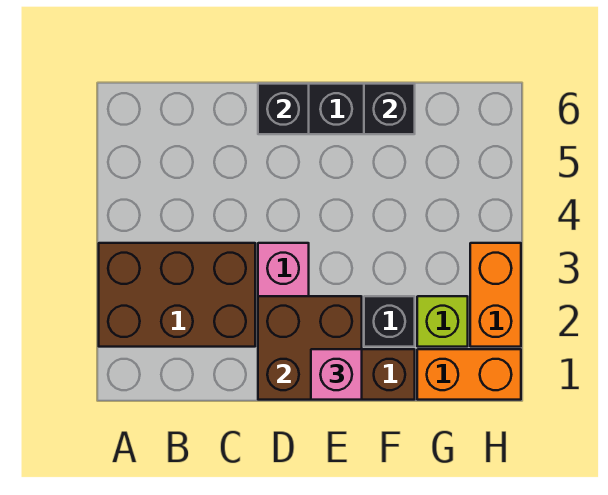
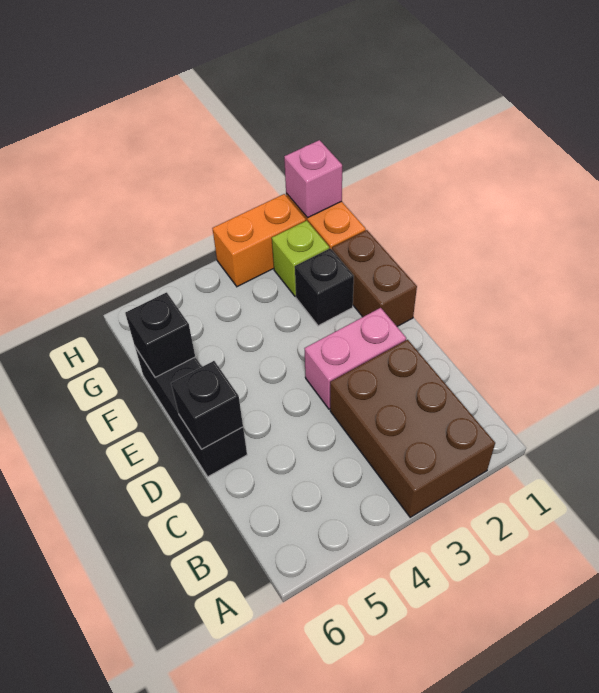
brown 2x2 brick [258,296,362,400] -> none
pink 1x1 brick [311,349,362,400] -> pink 1x1 brick moved to [284,140,342,218]

